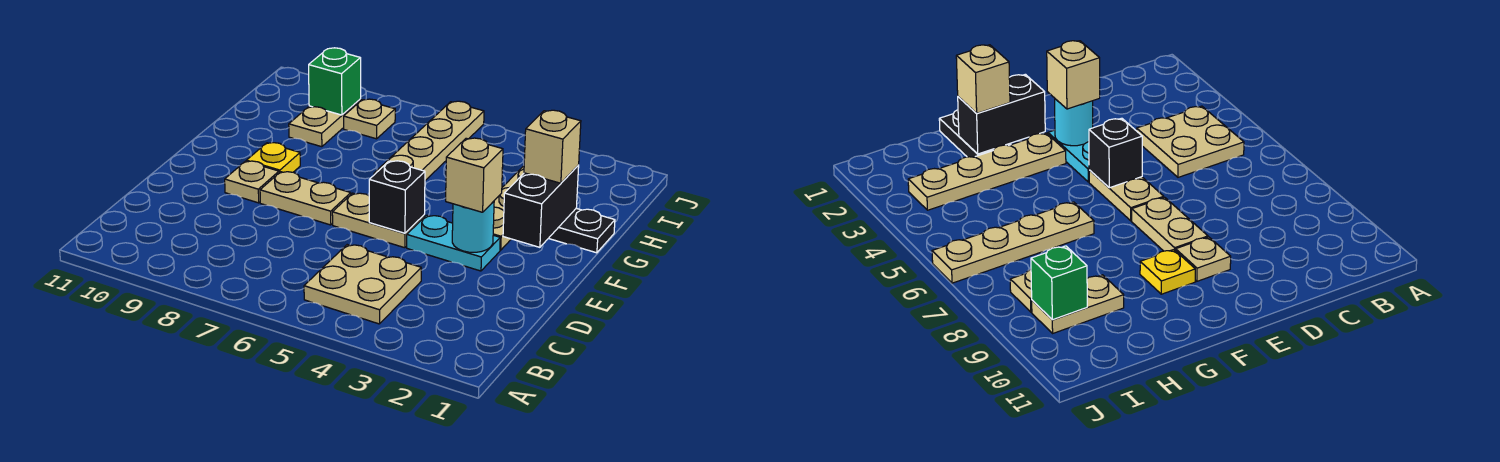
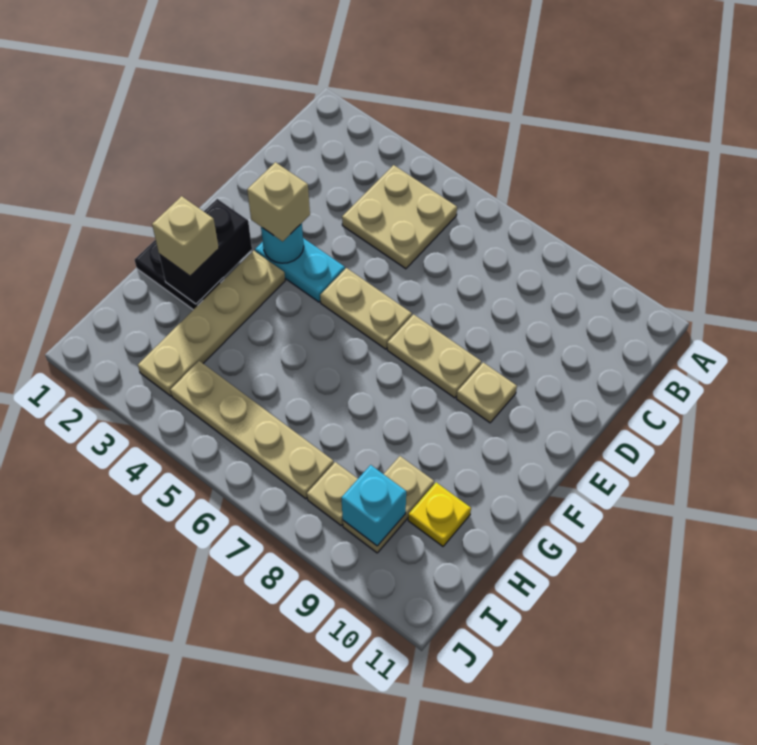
black 1x1 brick [369,161,425,233] -> none
yellow 1x1 plate [247,143,300,173] -> yellow 1x1 plate moved to [408,482,471,546]
tan 1x4 plate [374,101,484,180] -> tan 1x4 plate turned to [170,361,334,499]
green 1x1 brick [309,48,361,115] -> cyan 1x1 brick [341,465,406,546]

